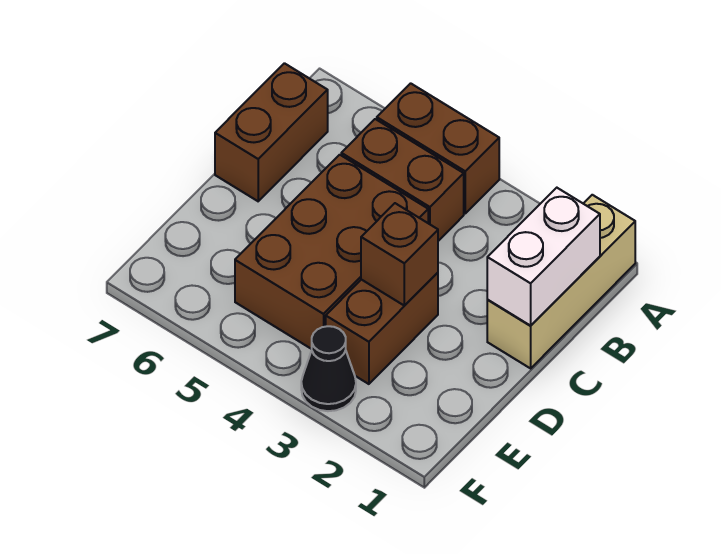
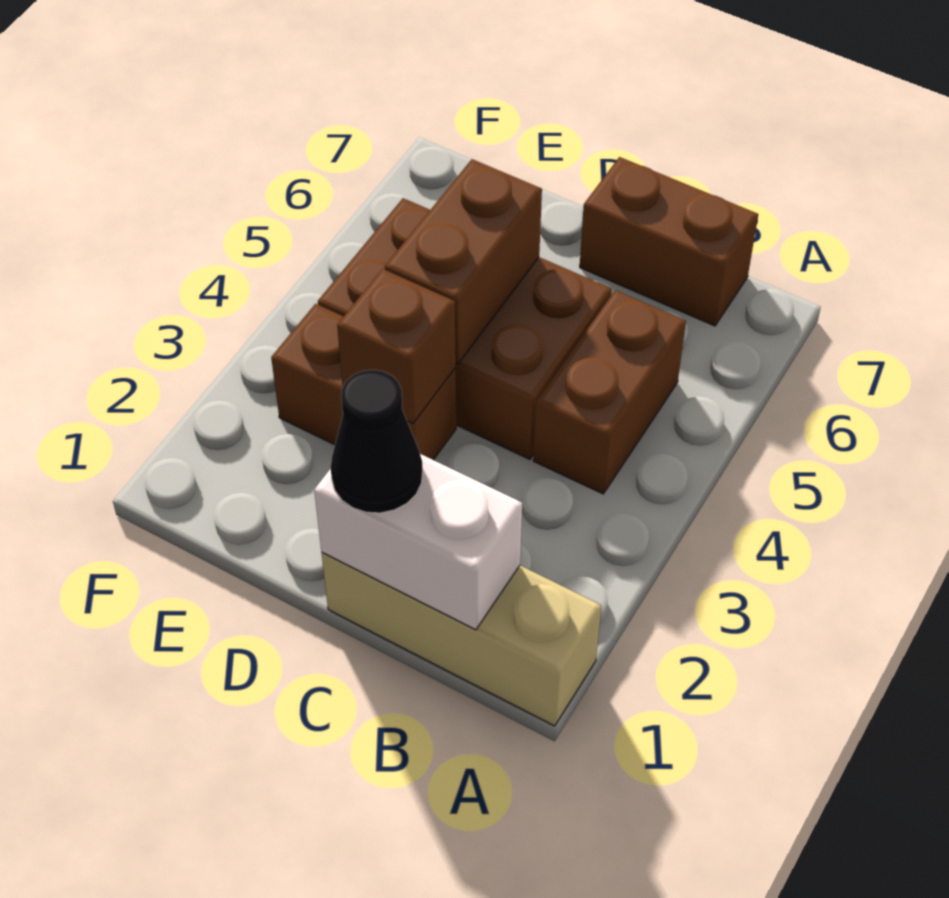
brown 1x2 brick [377,83,499,213] -> brown 1x2 brick moved to [385,159,542,364]
black 1x1 cone [301,326,356,411] -> black 1x1 cone moved to [331,370,423,513]

